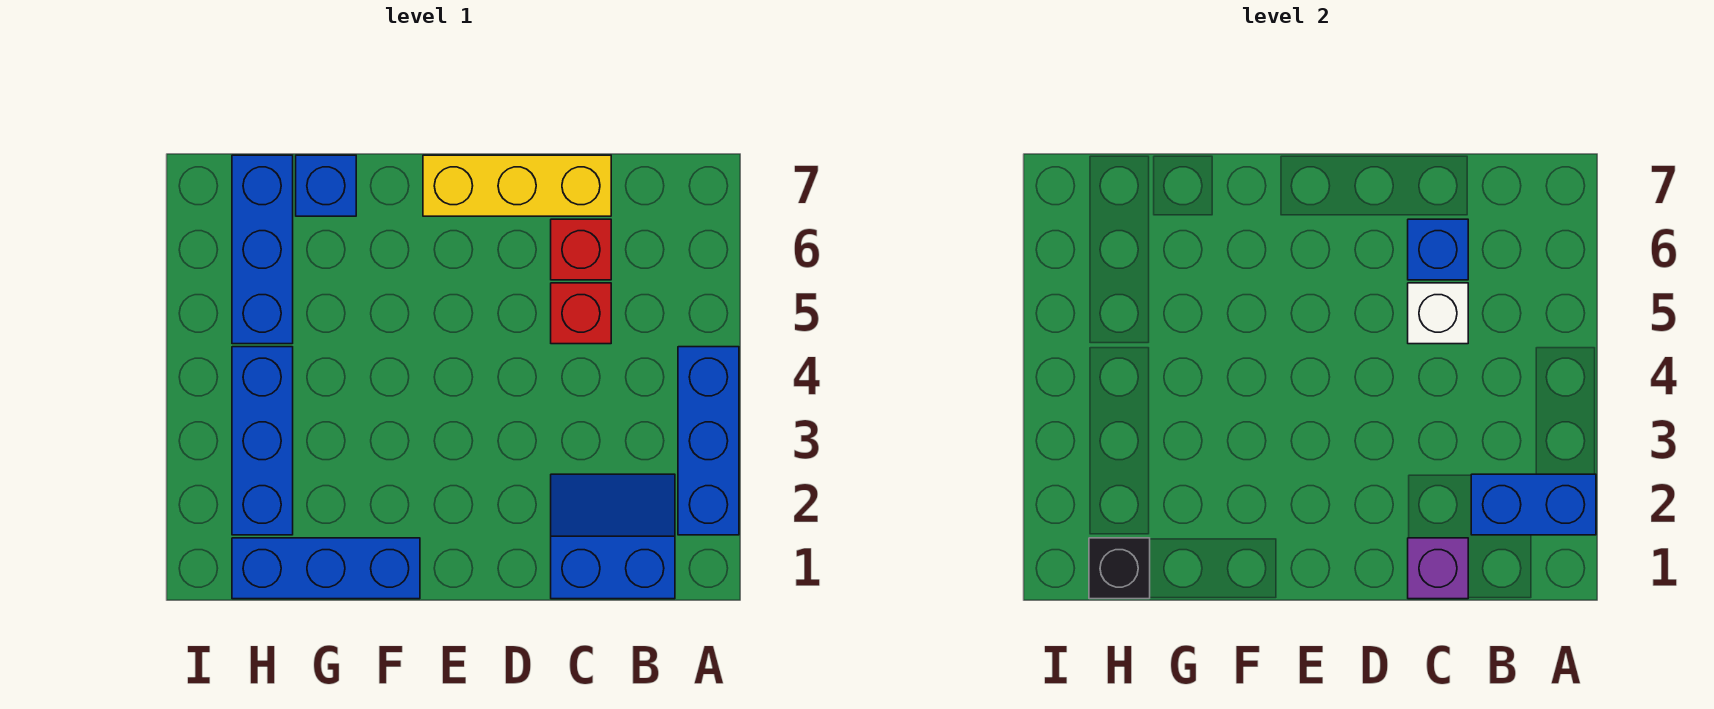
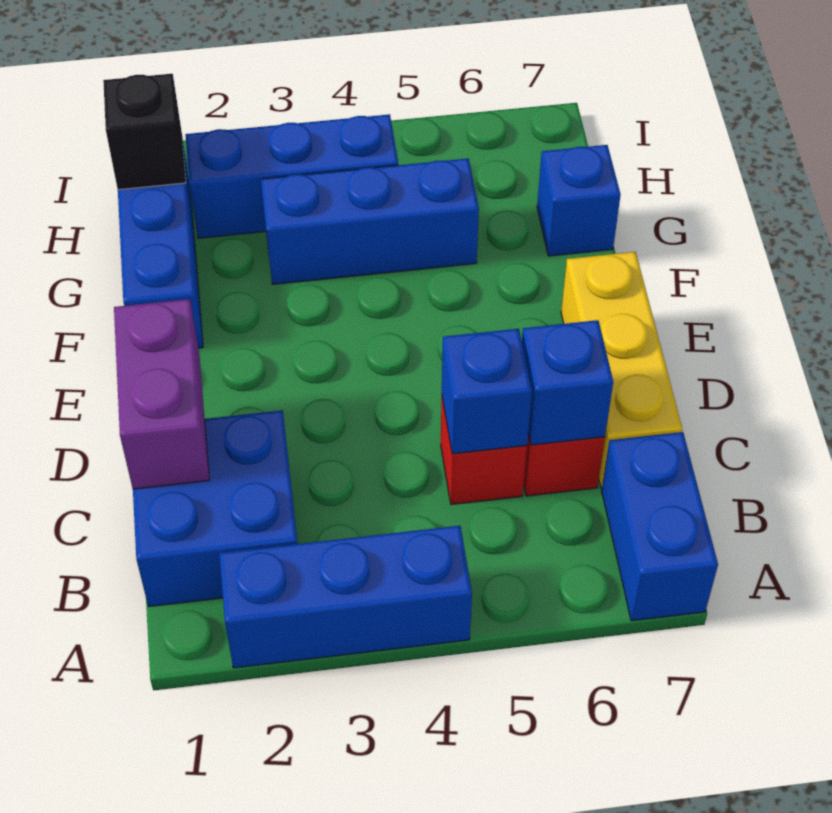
blue 1x2 brick [1471,474,1596,535] -> blue 1x2 brick moved to [602,432,718,621]
blue 2x2 slope [551,474,675,599] -> blue 2x2 brick [133,410,298,607]
purple 1x1 brick [1408,538,1468,599] -> purple 1x2 brick [114,299,209,489]
white 1x1 brick [1408,283,1468,344] -> blue 1x1 brick [442,329,532,454]
blue 1x3 brick [232,155,293,344] -> blue 1x3 brick moved to [261,159,479,284]

